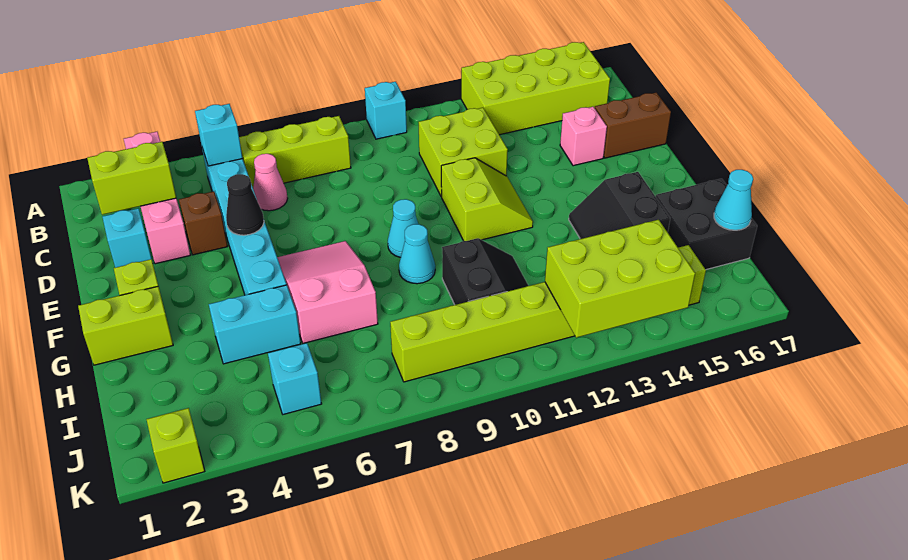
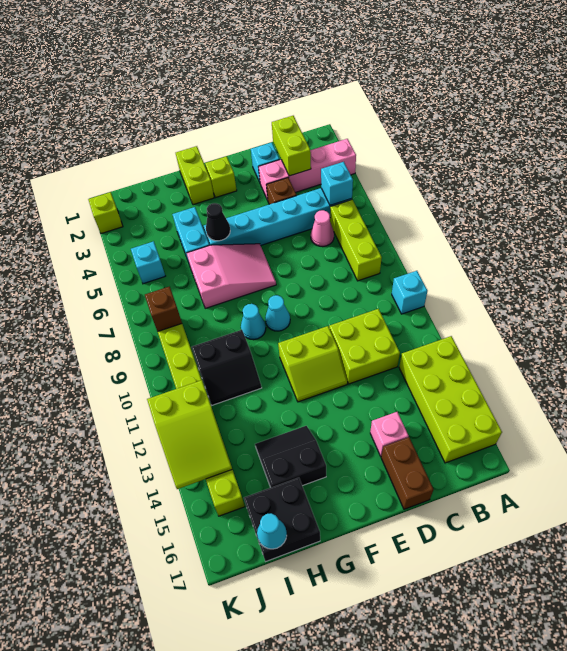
black 1x1 cone [226,174,264,235] -> black 1x1 cone moved to [206,203,230,241]
none -> brown 1x1 brick [145,287,182,332]
lime 2x3 brick [545,220,695,338] -> lime 2x3 slope [147,380,232,489]

